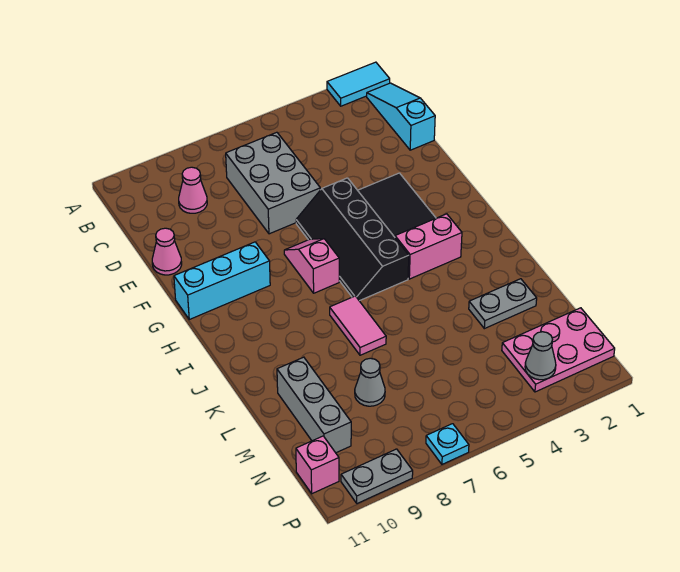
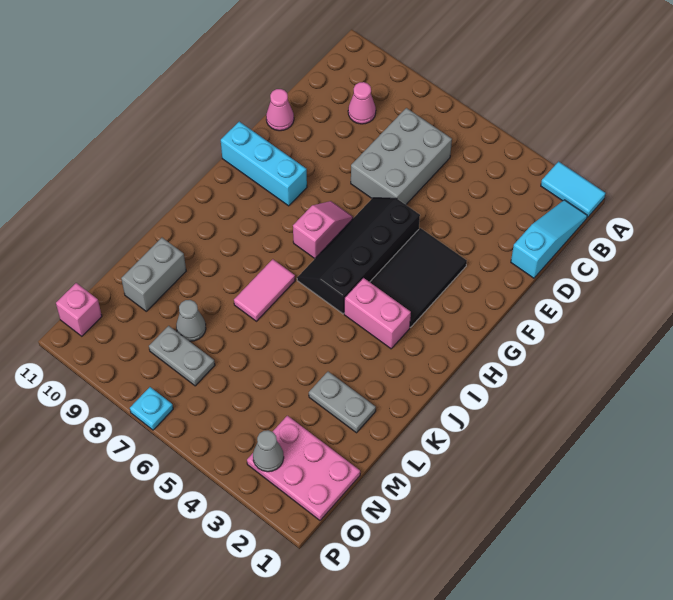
grey 1x3 brick [277,357,351,453] -> grey 1x2 brick [121,238,186,311]
grey 1x2 plate [341,449,413,504] -> grey 1x2 plate moved to [149,326,215,386]

